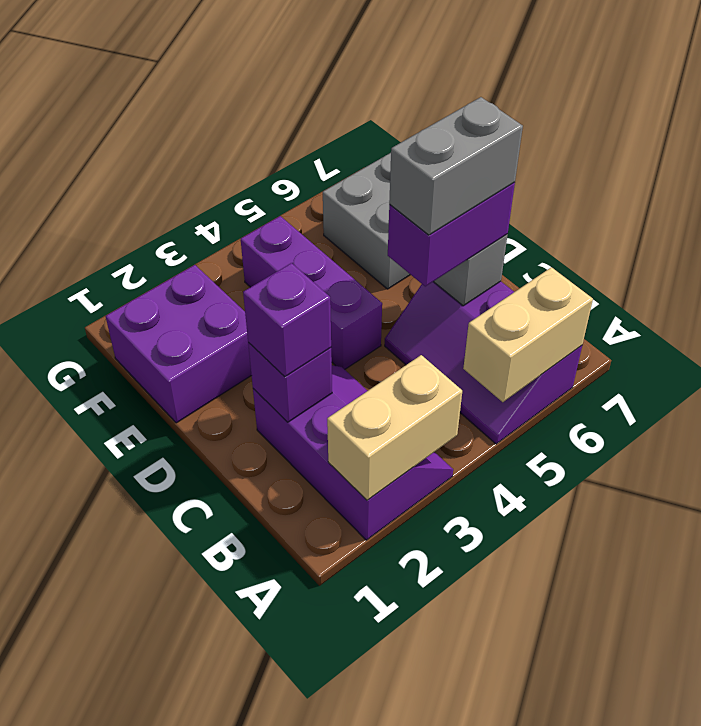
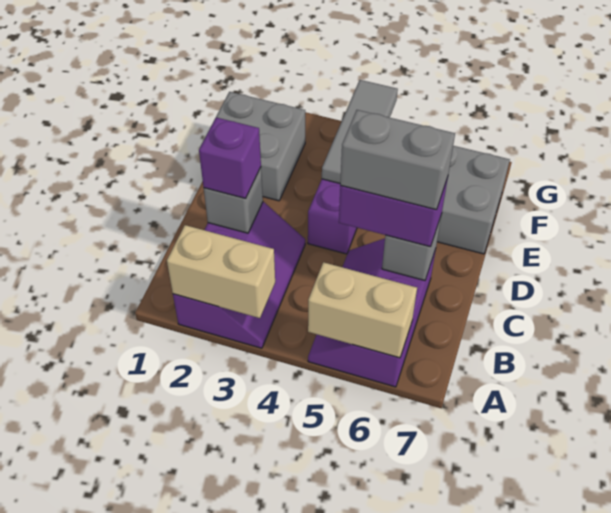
purple 1x1 brick [248,343,332,422] -> grey 1x1 brick [204,167,263,233]
purple 2x2 brick [106,265,252,423] -> grey 2x2 brick [216,92,305,201]
none -> grey 1x3 tile [322,80,398,183]

